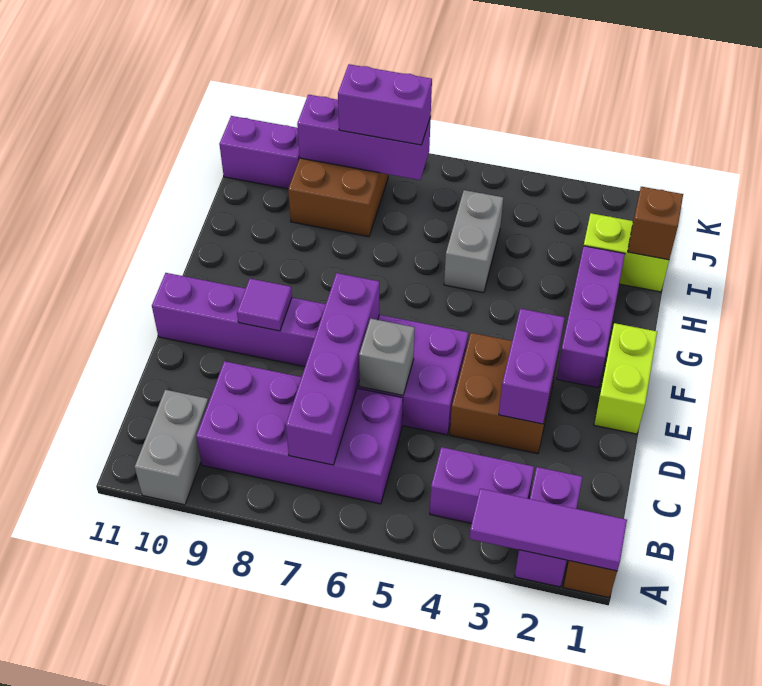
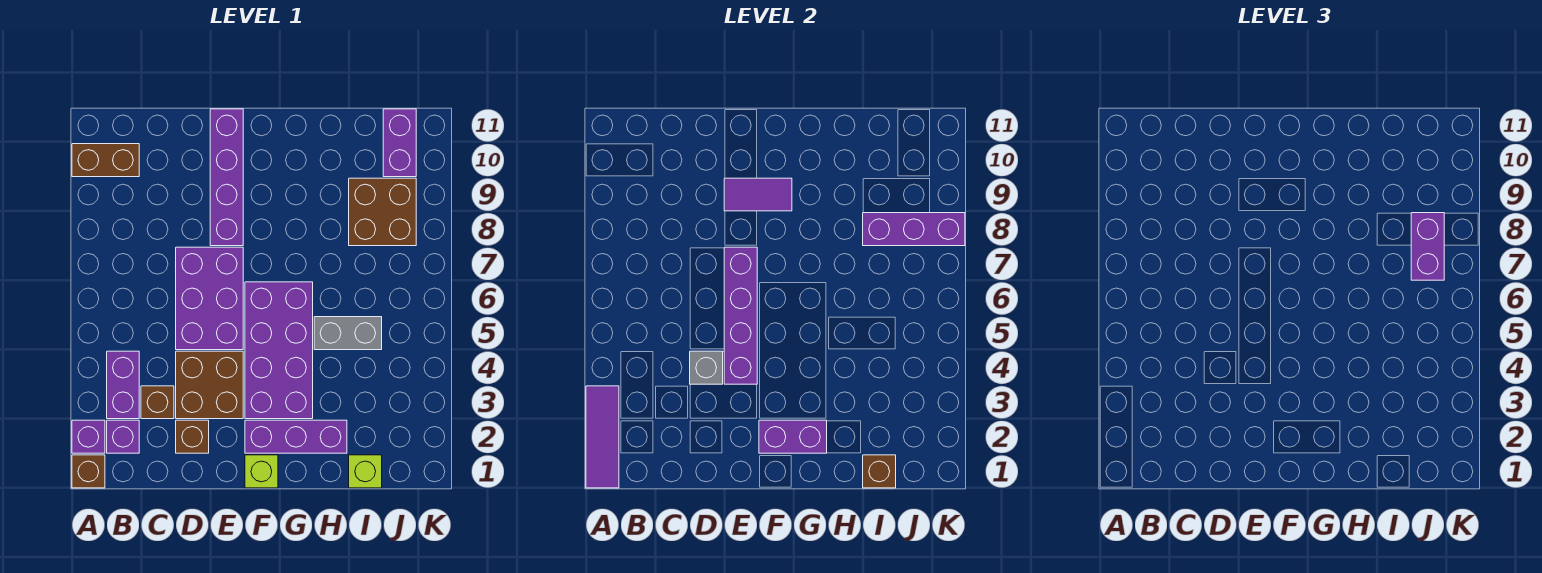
grey 1x2 brick [135,390,209,505] -> brown 1x2 brick [72,144,139,177]
purple 2x4 brick [196,361,403,504] -> purple 2x4 brick moved to [245,282,313,419]
purple 1x4 brick [286,273,380,465] -> purple 1x4 brick turned to [724,247,757,384]
none -> brown 1x1 brick [141,386,174,419]
none -> brown 1x1 brick [176,420,209,453]
purple 1x2 brick [499,309,565,424] -> purple 1x2 brick moved to [759,420,827,453]
grey 1x1 brick [359,319,415,395] -> grey 1x1 brick moved to [690,351,723,384]
lime 1x2 brick [594,323,657,434] -> lime 1x1 brick [245,455,278,488]
purple 1x1 tile [237,279,292,331] -> purple 1x2 tile [724,178,792,211]
lime 1x2 brick [584,213,669,292] -> lime 1x1 brick [349,455,382,488]
purple 1x3 brick [297,95,431,180] -> purple 1x3 brick turned to [863,213,965,246]

